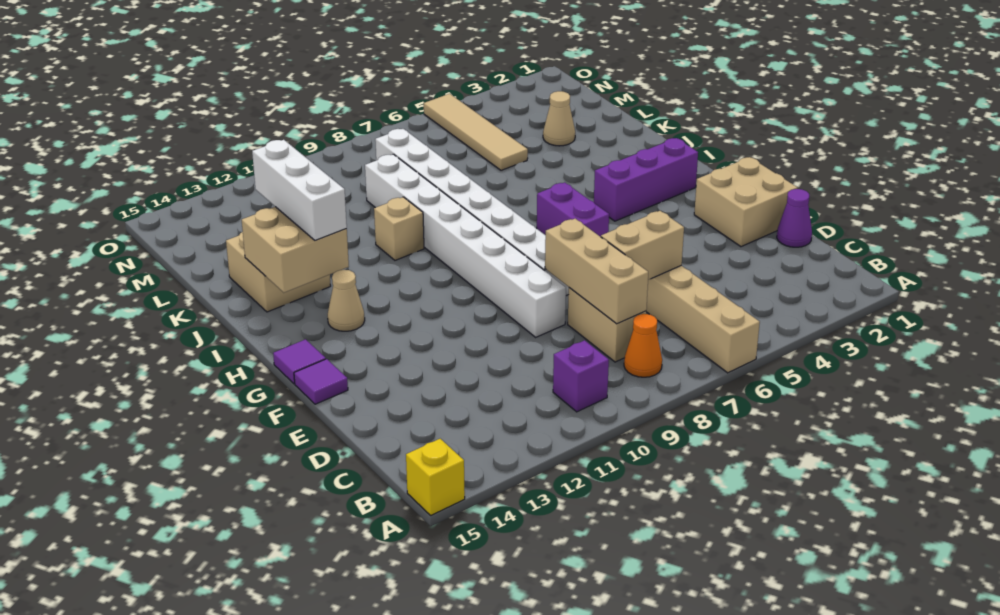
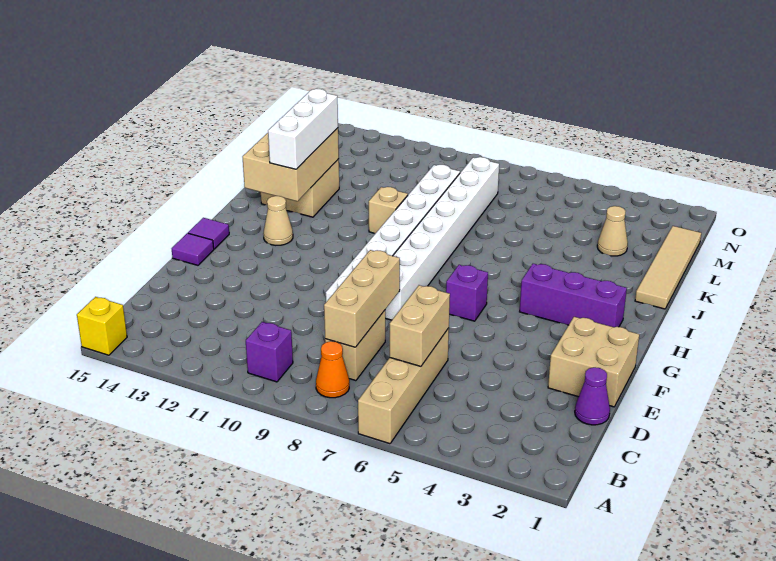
tan 1x2 brick [601,211,684,280] -> tan 1x2 brick turned to [390,285,450,366]
purple 1x2 brick [537,182,609,237] -> purple 1x1 brick [446,265,488,321]
tan 2x2 brick [242,207,349,293] -> tan 2x3 brick [243,128,339,201]
tan 1x4 tile [424,94,528,170] -> tan 1x4 tile moved to [635,226,701,309]

